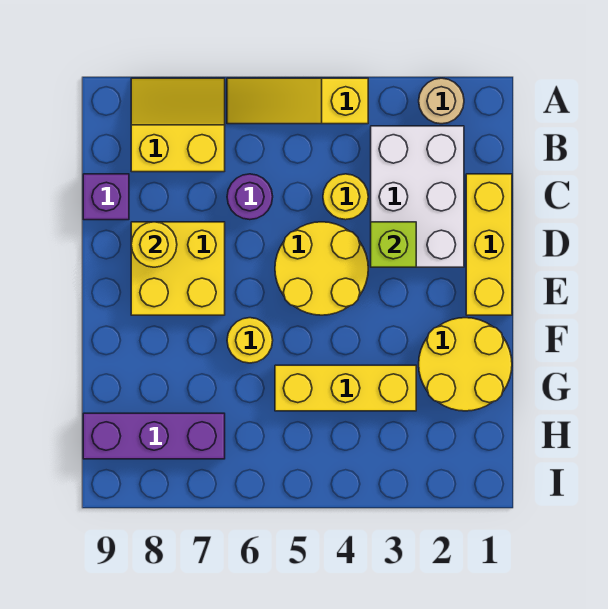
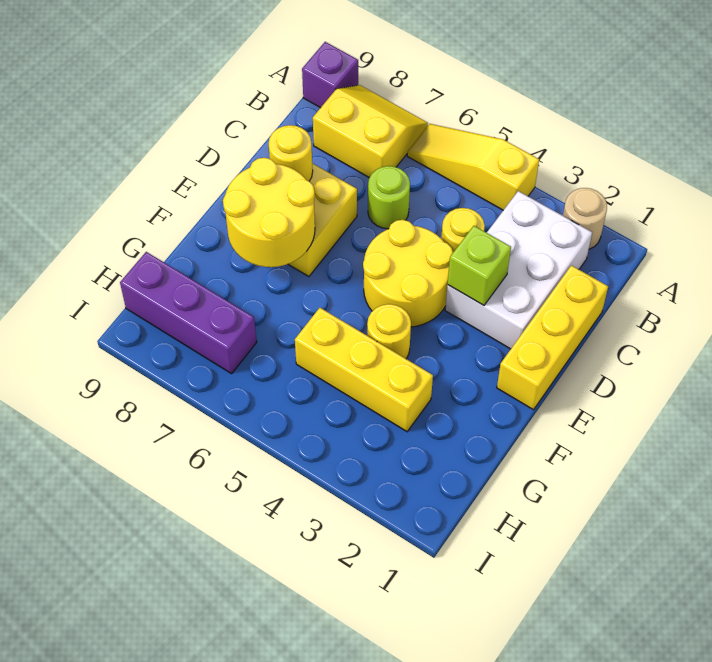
purple 1x1 round brick [227,174,273,220] -> lime 1x1 round brick [368,166,410,229]
purple 1x1 brick [83,174,129,220] -> purple 1x1 brick moved to [302,42,358,108]
yellow 2x2 round brick [419,318,512,411] -> yellow 2x2 round brick moved to [223,158,315,267]
yellow 1x1 round brick [227,318,273,363] -> yellow 1x1 round brick moved to [367,304,411,359]

